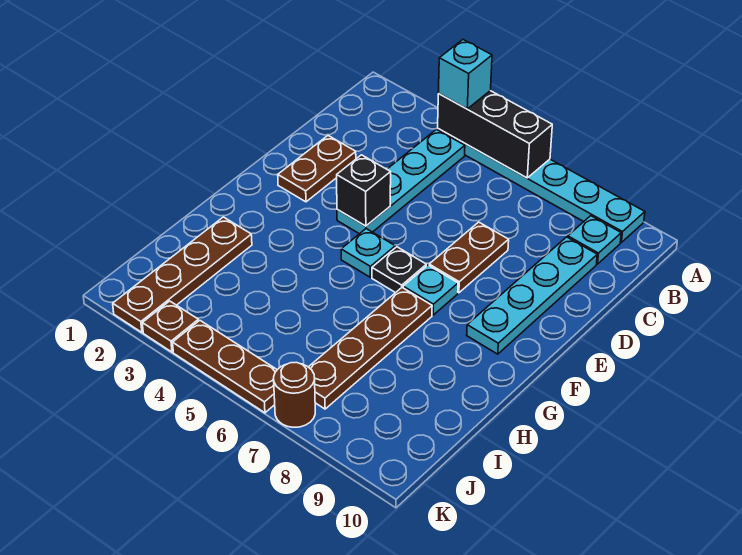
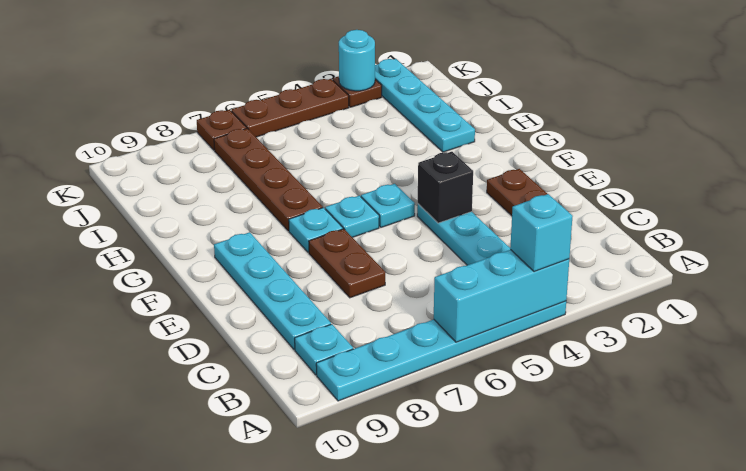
black 1x3 brick [438,91,552,178] -> cyan 1x3 brick [434,250,569,342]
black 1x1 plate [372,247,426,293] -> cyan 1x1 plate [325,196,379,237]
brown 1x4 plate [113,217,252,332] -> cyan 1x4 plate [375,59,475,152]
none -> cyan 1x1 round brick [339,30,375,91]
brown 1x1 round brick [274,362,315,427] -> brown 1x1 plate [197,110,247,150]

